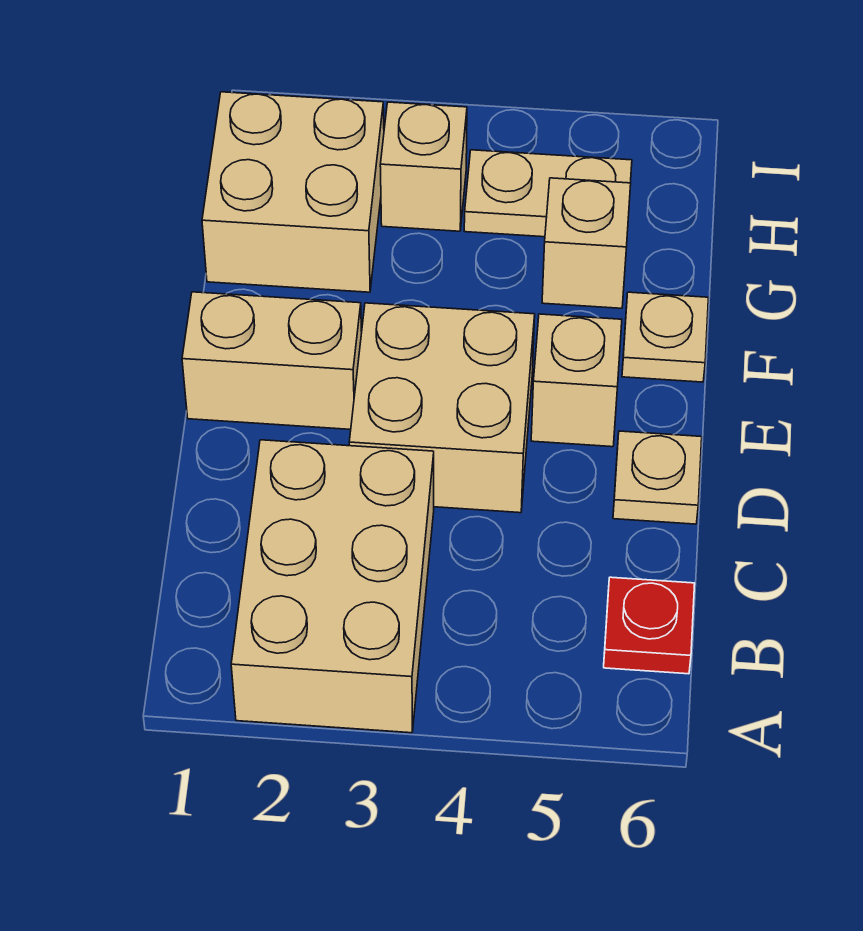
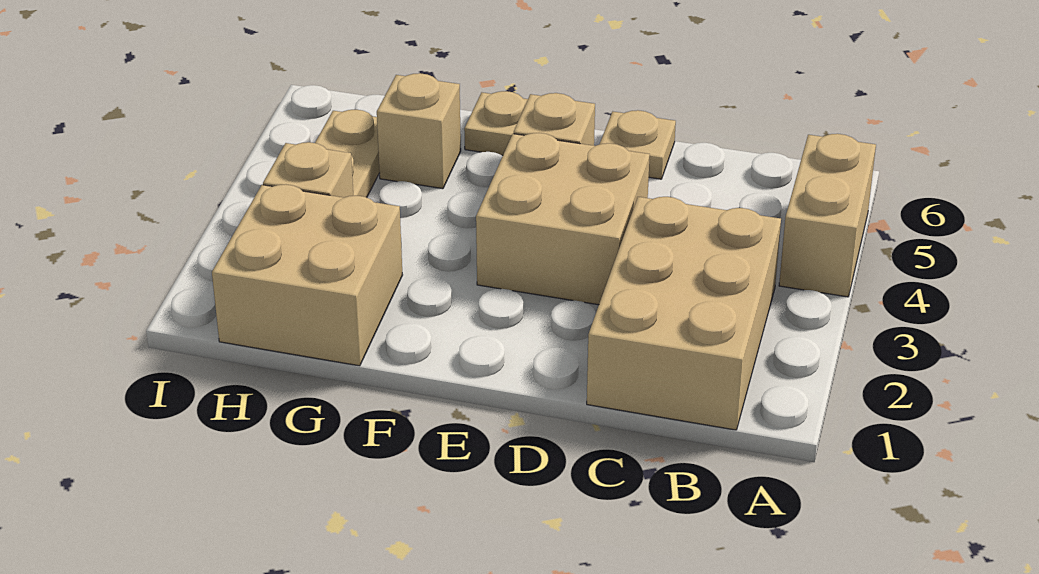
tan 2x3 brick [231,440,434,733] -> tan 2x3 brick turned to [587,197,781,430]
red 1x1 plate [604,577,695,674] -> none
tan 1x2 brick [182,292,362,429] -> tan 1x2 brick moved to [779,134,876,297]

